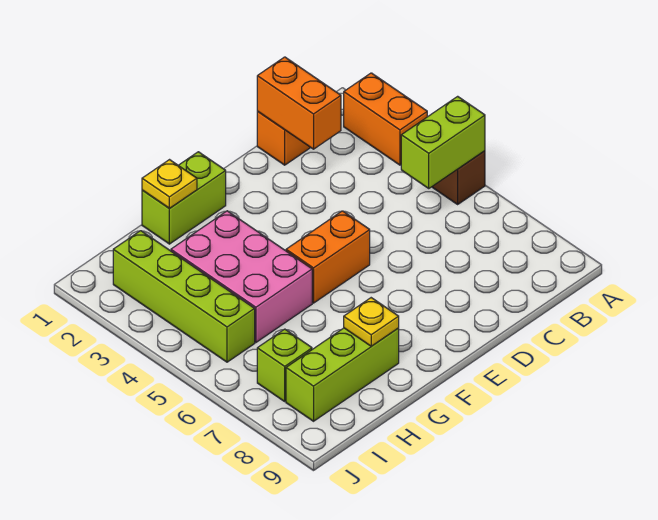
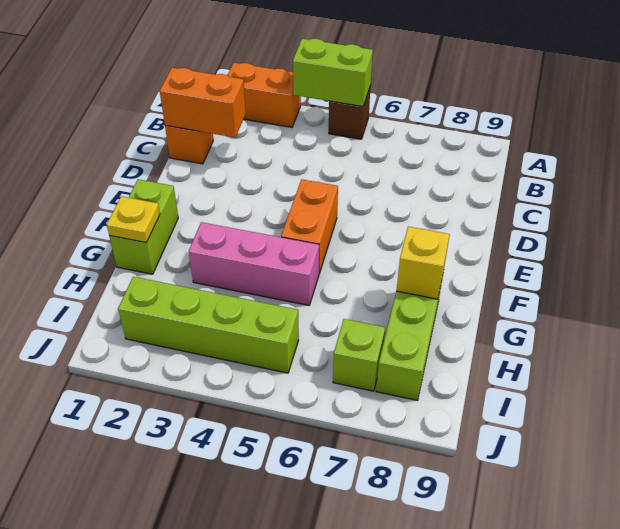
lime 1x2 brick [401,96,485,188] -> lime 1x2 brick turned to [293,39,373,107]
pink 2x3 brick [171,211,312,342] -> pink 1x3 brick [189,222,319,305]
yellow 1x1 plate [344,298,399,346] -> yellow 1x1 brick [396,227,450,299]

